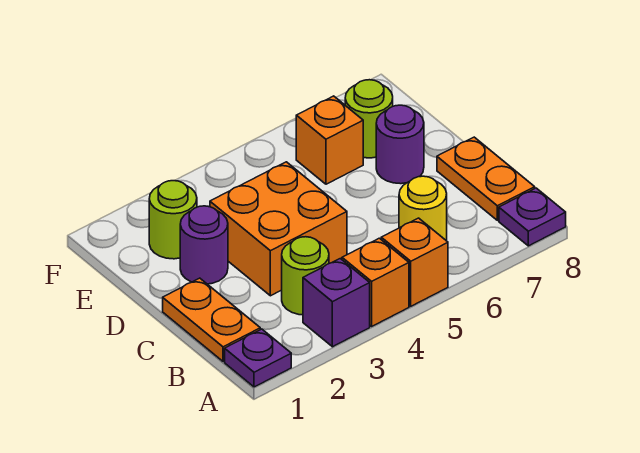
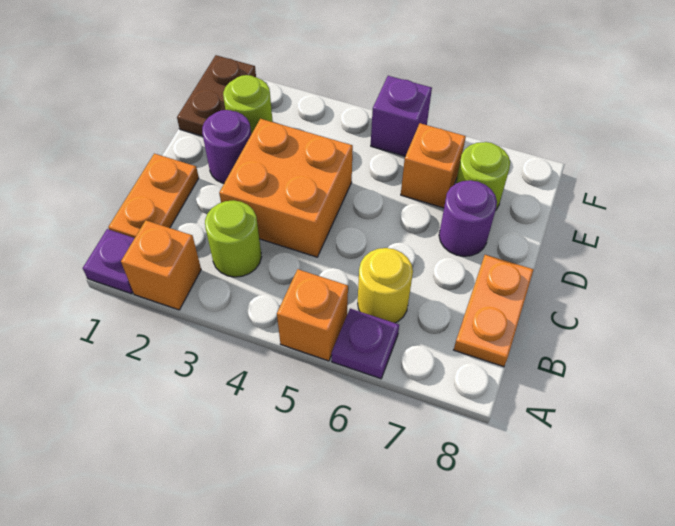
purple 1x1 brick [303,259,370,347] -> purple 1x1 brick moved to [371,76,432,156]
orange 1x1 brick [342,238,409,326] -> orange 1x1 brick moved to [121,220,201,310]
purple 1x1 plate [499,188,566,246] -> purple 1x1 plate moved to [332,309,399,379]
none -> brown 1x2 plate [177,55,256,136]

